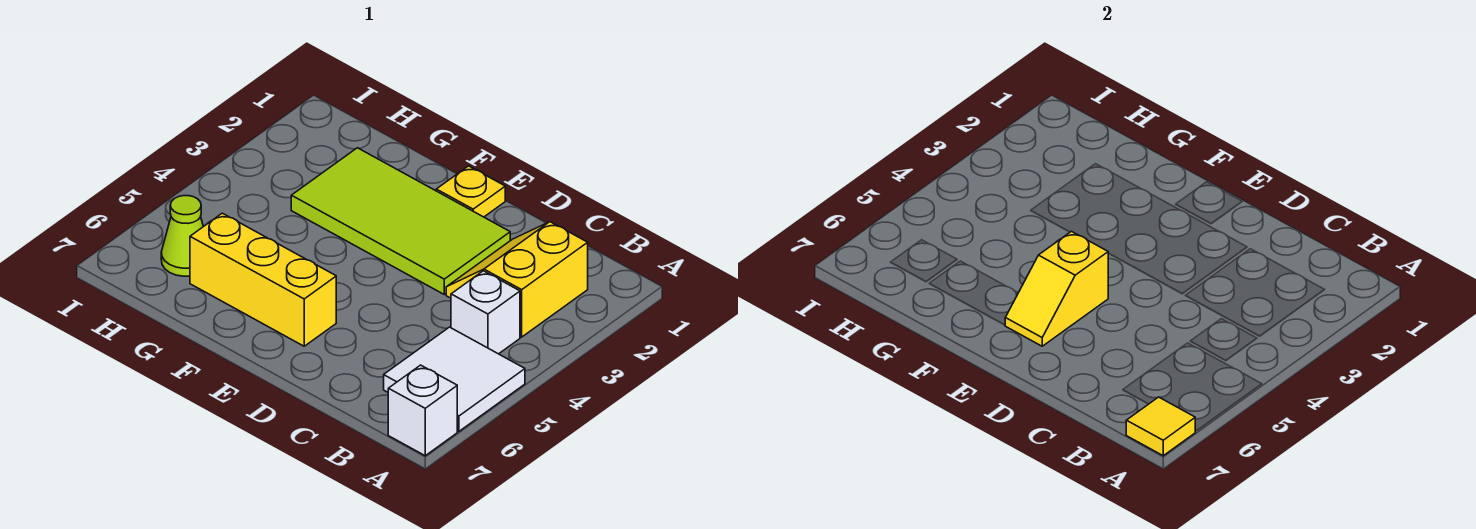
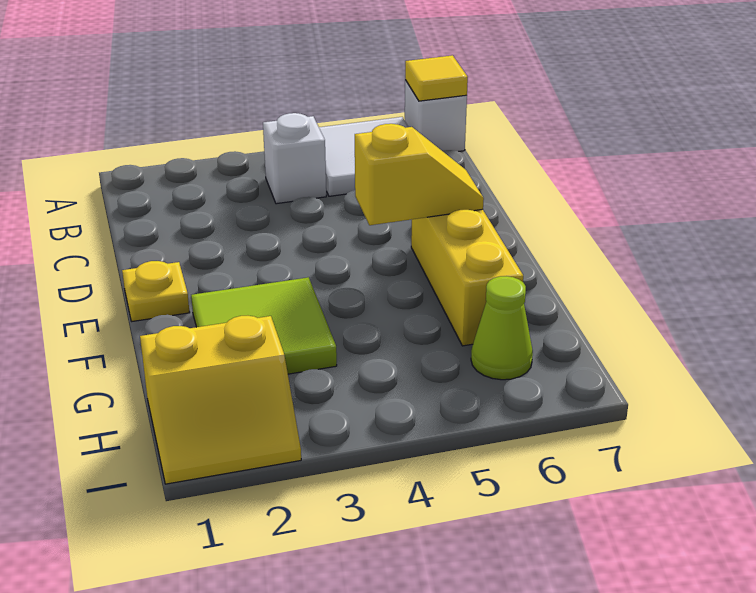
yellow 2x2 slope [446,222,588,337] -> yellow 2x2 slope moved to [140,316,301,484]
lime 2x4 tile [291,148,510,294] -> lime 2x2 tile [191,277,337,374]

